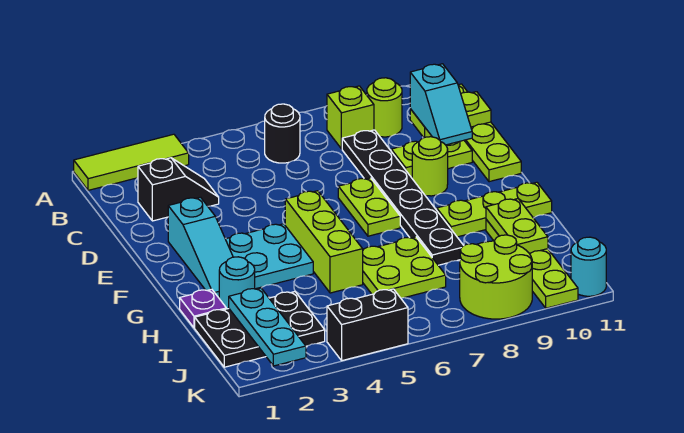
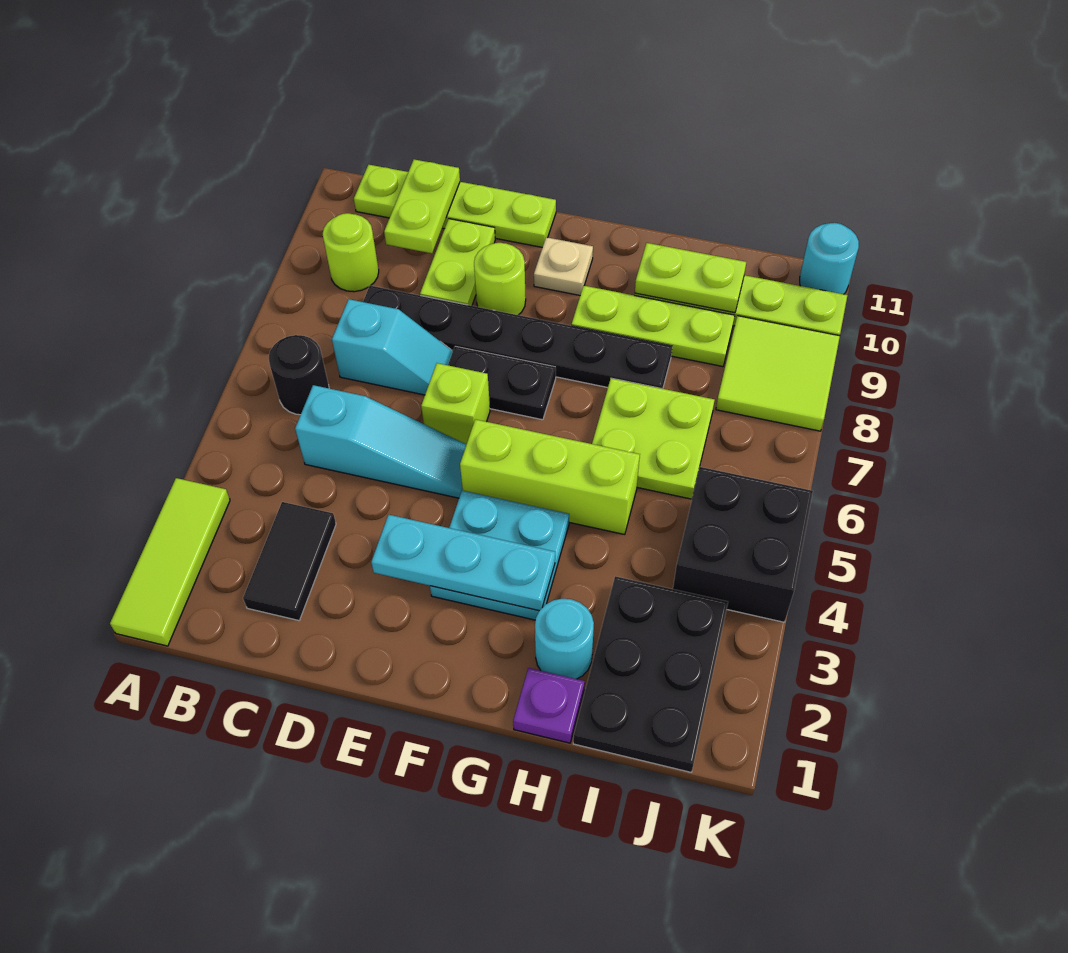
lime 1x1 brick [327,86,374,149] -> lime 1x1 brick moved to [421,363,490,444]
black 1x2 slope [138,158,219,221] -> black 1x2 tile [243,502,336,620]
cyan 1x2 slope [410,64,472,145] -> cyan 1x2 slope moved to [332,299,453,395]
cyan 1x3 slope [168,197,233,298] -> cyan 1x3 slope moved to [295,385,466,498]
lime 1x2 plate [338,178,400,236] -> black 1x2 plate [448,346,556,420]
none -> tan 1x1 plate [534,237,593,295]
lime 1x3 plate [437,182,552,237] -> lime 1x3 plate turned to [572,286,735,367]
cyan 1x3 plate [229,288,306,366] -> cyan 1x3 plate moved to [371,515,555,611]
lime 2x2 round brick [460,235,532,319] -> lime 2x2 tile [716,316,840,431]
black 1x2 brick [327,289,408,361] -> black 2x2 brick [673,467,813,622]

